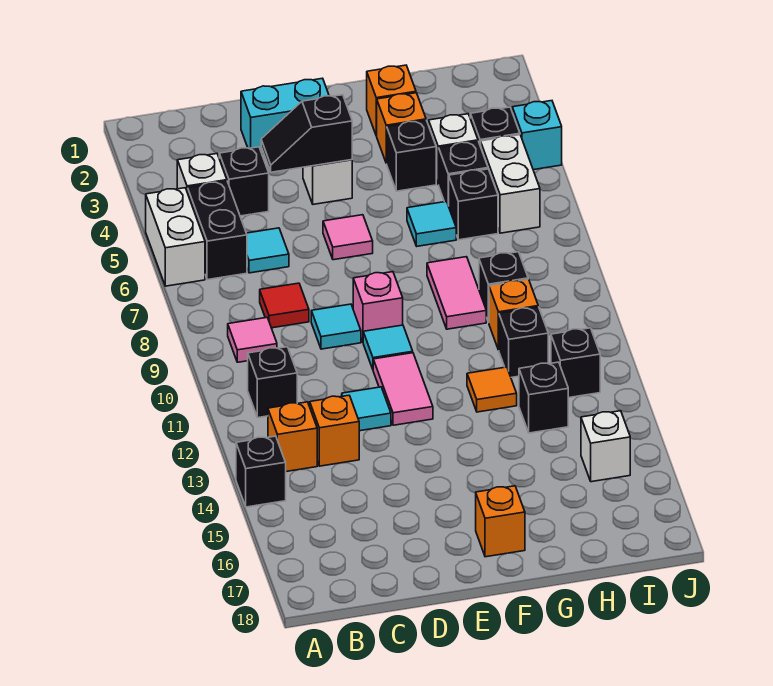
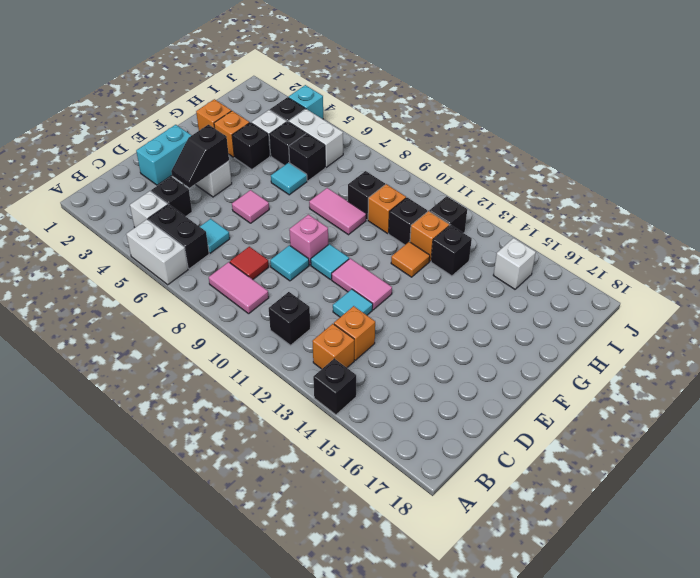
pink 1x1 tile [228,318,277,362] -> pink 1x2 tile [209,262,269,314]
orange 1x1 brick [476,486,525,557] -> orange 1x1 brick moved to [410,211,449,261]

